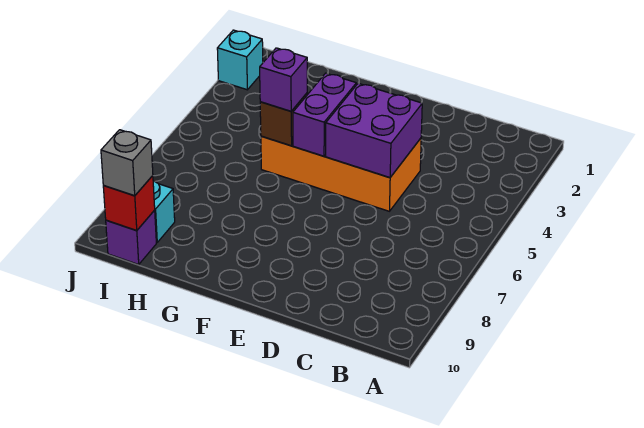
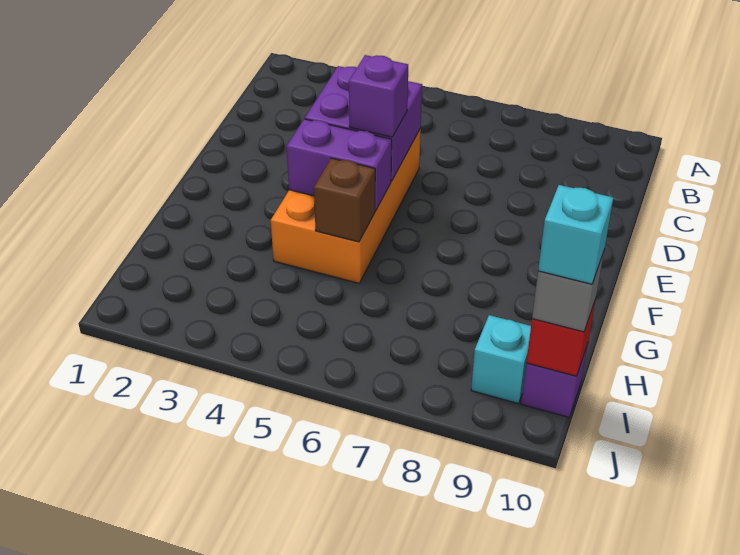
purple 1x1 brick [260,48,307,111] -> purple 1x1 brick moved to [349,55,408,137]
cyan 1x1 brick [217,30,263,90] -> cyan 1x1 brick moved to [538,185,613,284]

